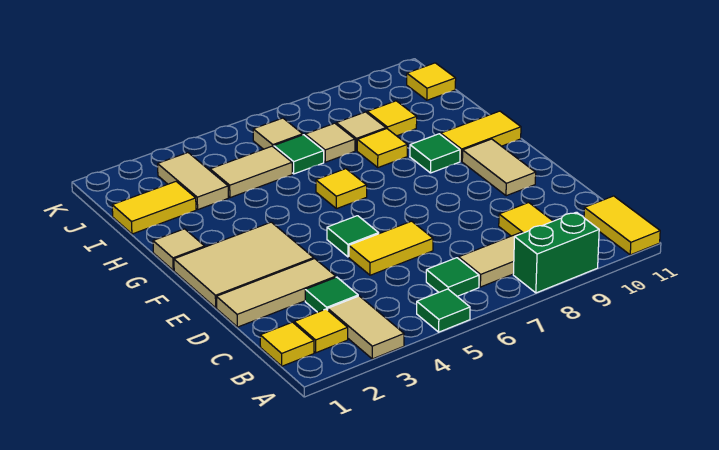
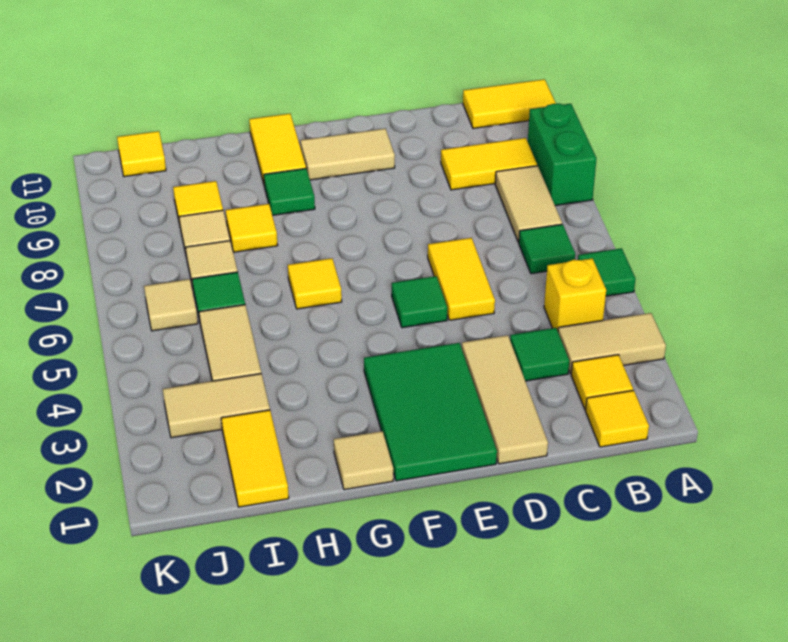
none -> yellow 1x1 brick [544,258,606,331]
tan 2x3 tile [174,222,314,308] -> green 2x3 tile [364,343,497,481]

